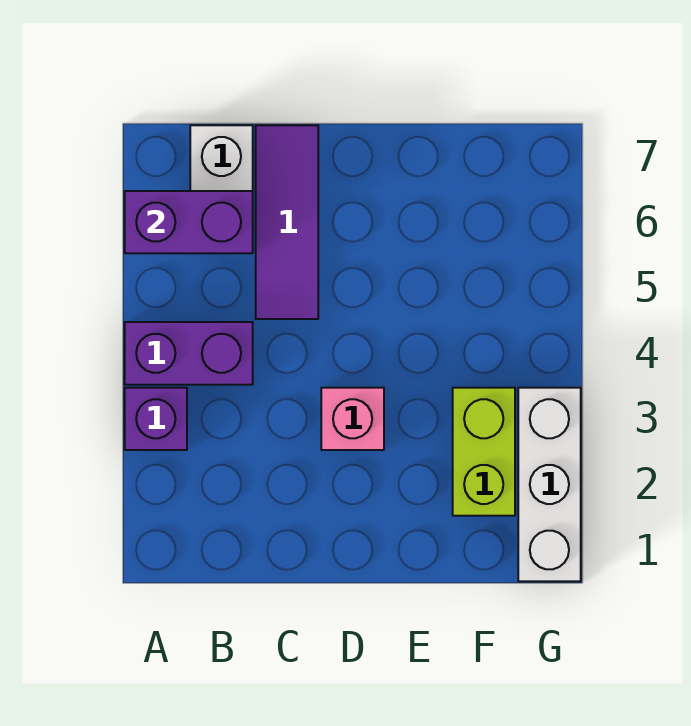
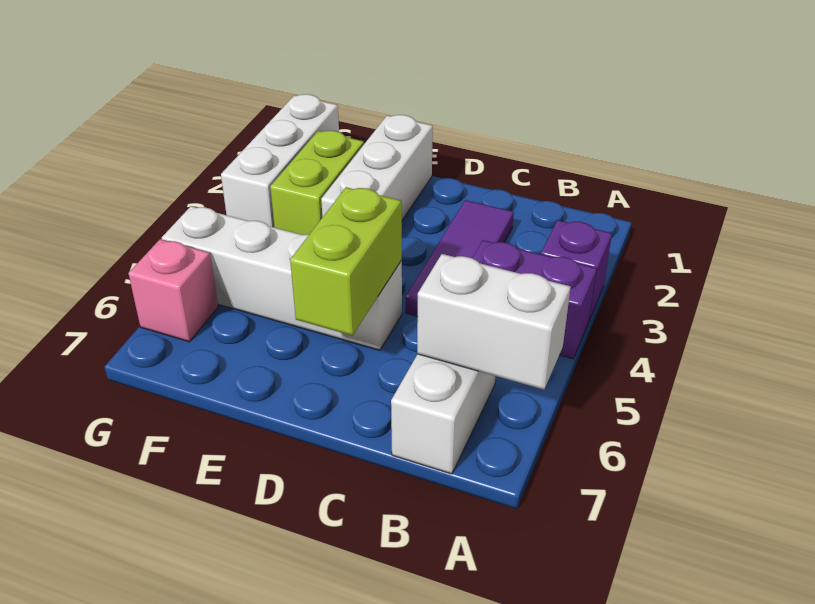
purple 1x2 brick [125,191,253,253] -> white 1x2 brick [417,254,571,390]
purple 1x3 tile [256,125,318,319] -> purple 1x3 tile moved to [406,200,514,317]
pink 1x1 brick [321,388,384,450] -> pink 1x1 brick moved to [128,239,218,342]
none -> white 1x4 brick [162,206,402,350]
none -> lime 1x2 brick [290,187,402,335]
none -> white 1x3 brick [321,115,433,220]

